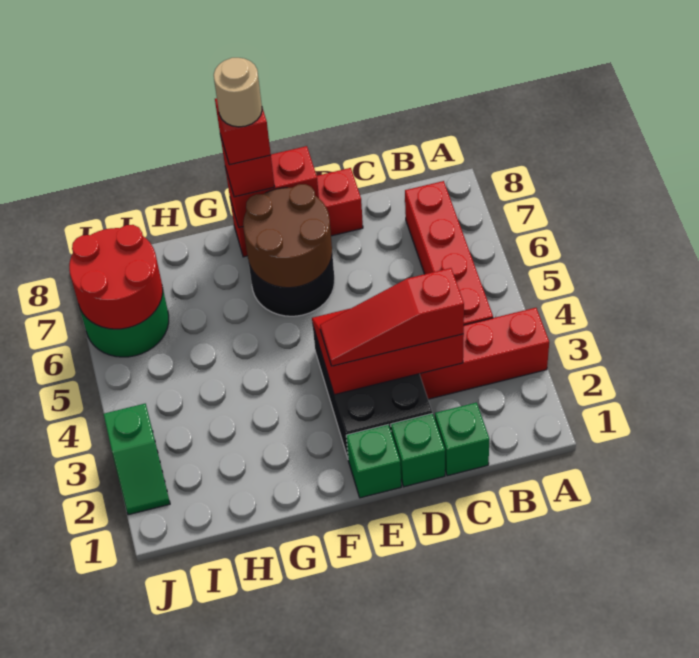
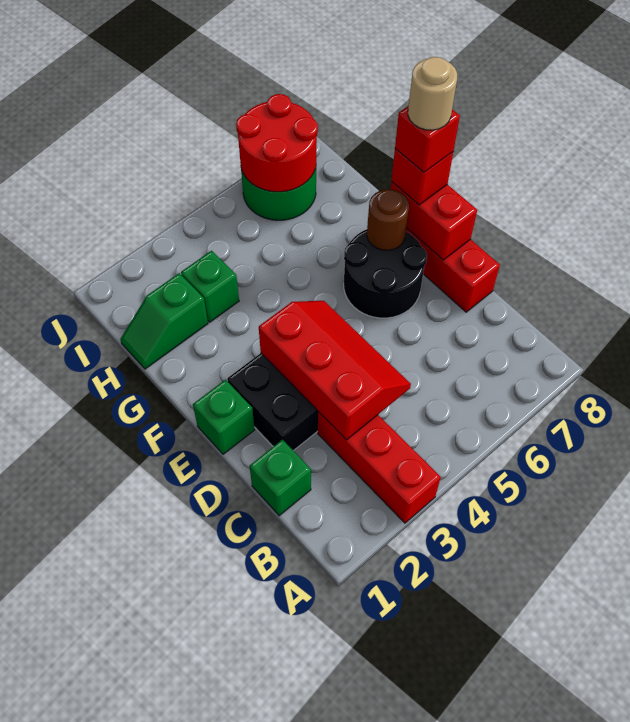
red 1x4 brick [405,181,493,325] -> none
red 1x3 slope [320,268,464,366] -> none
green 1x1 brick [391,413,445,487] -> green 1x1 brick moved to [181,251,239,322]
brown 2x2 round brick [243,184,332,288] -> brown 1x1 round brick [367,189,409,250]
green 1x2 slope [103,404,170,515] -> green 1x2 slope moved to [120,273,208,369]

